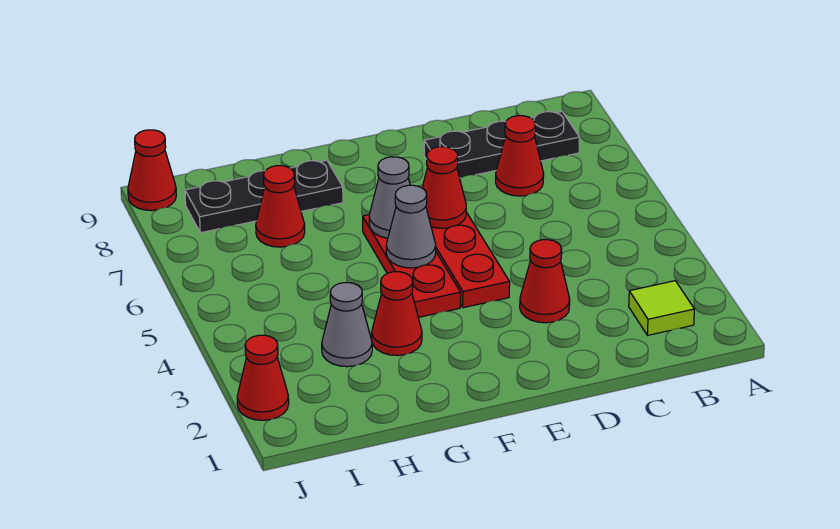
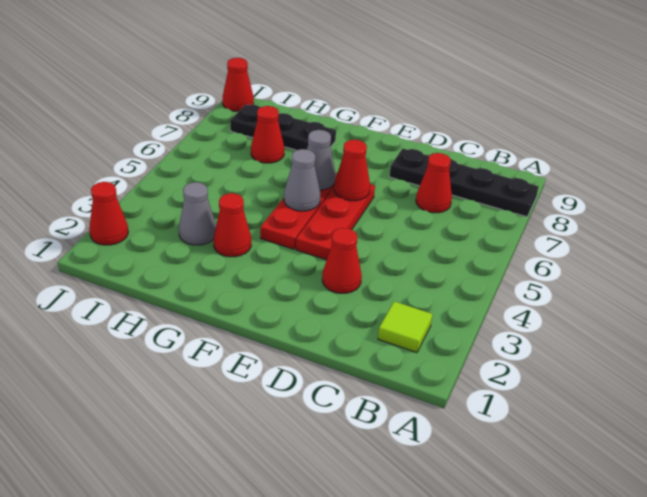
black 1x3 plate [424,112,580,178] -> black 1x4 plate [389,148,539,217]

